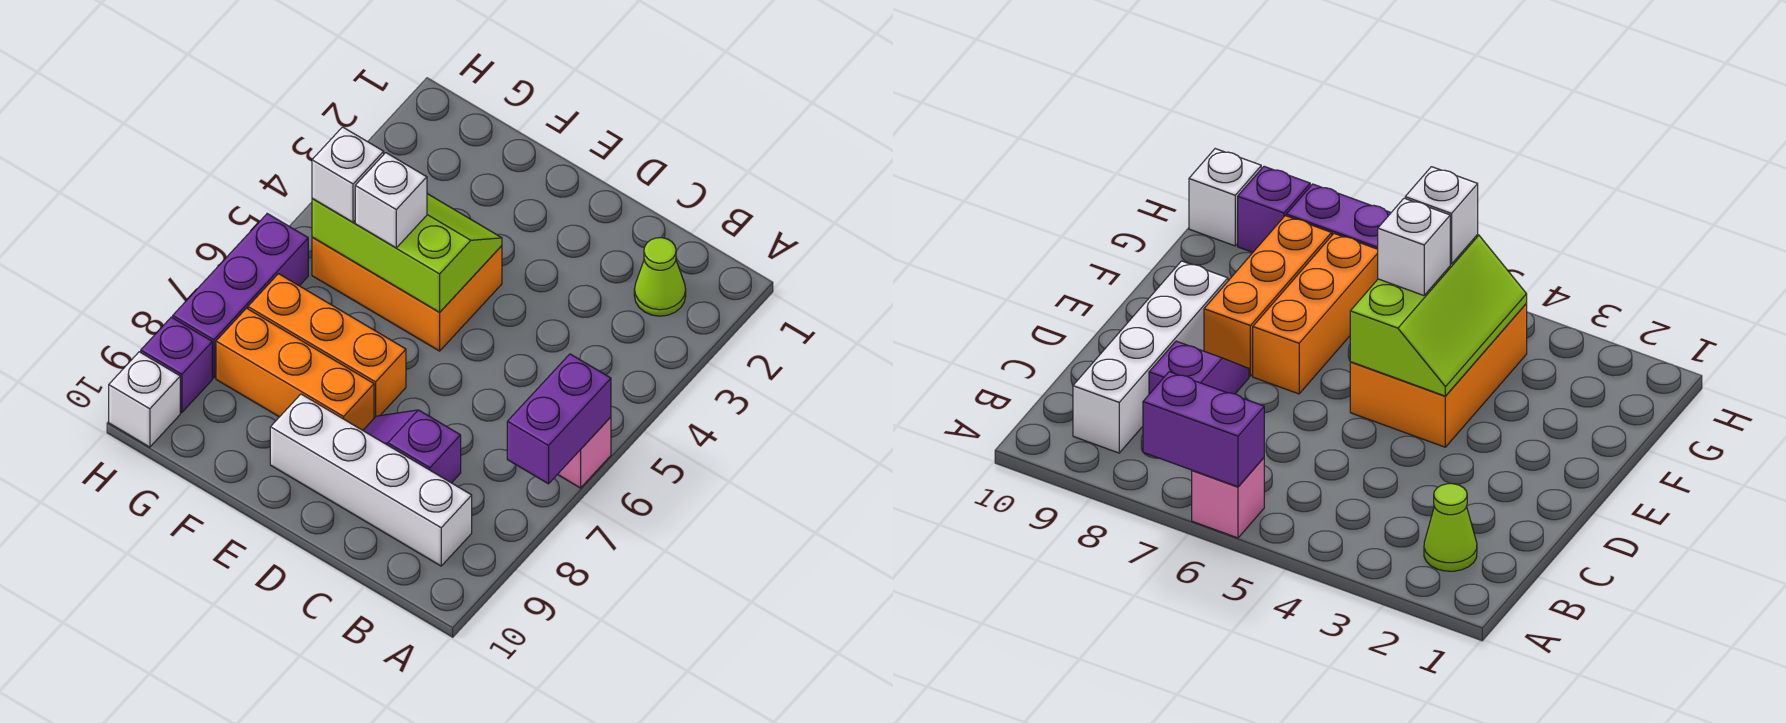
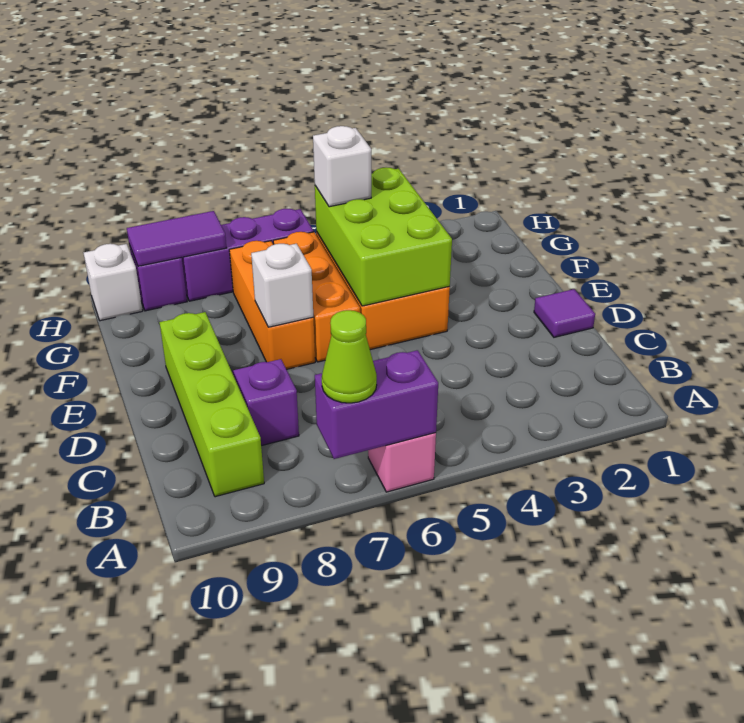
lime 1x1 cone [634,238,686,316] -> lime 1x1 cone moved to [322,310,377,403]
white 1x4 brick [270,394,472,566] -> lime 1x4 brick [159,312,264,497]
none -> purple 1x1 tile [534,289,595,337]
lime 2x3 slope [312,194,502,312] -> lime 2x3 brick [315,167,452,306]
orange 1x3 brick [216,308,374,430] -> orange 1x3 brick moved to [273,232,360,362]
white 1x1 brick [355,153,427,248] -> white 1x1 brick moved to [251,244,313,327]
none -> purple 1x2 tile [127,211,226,266]

